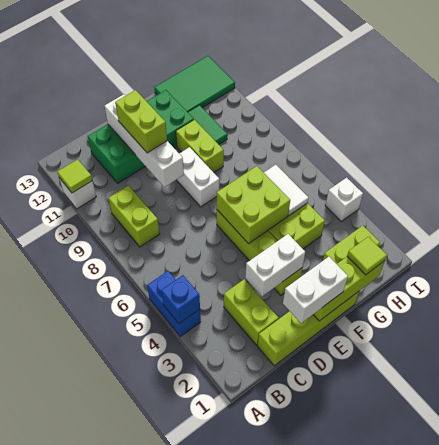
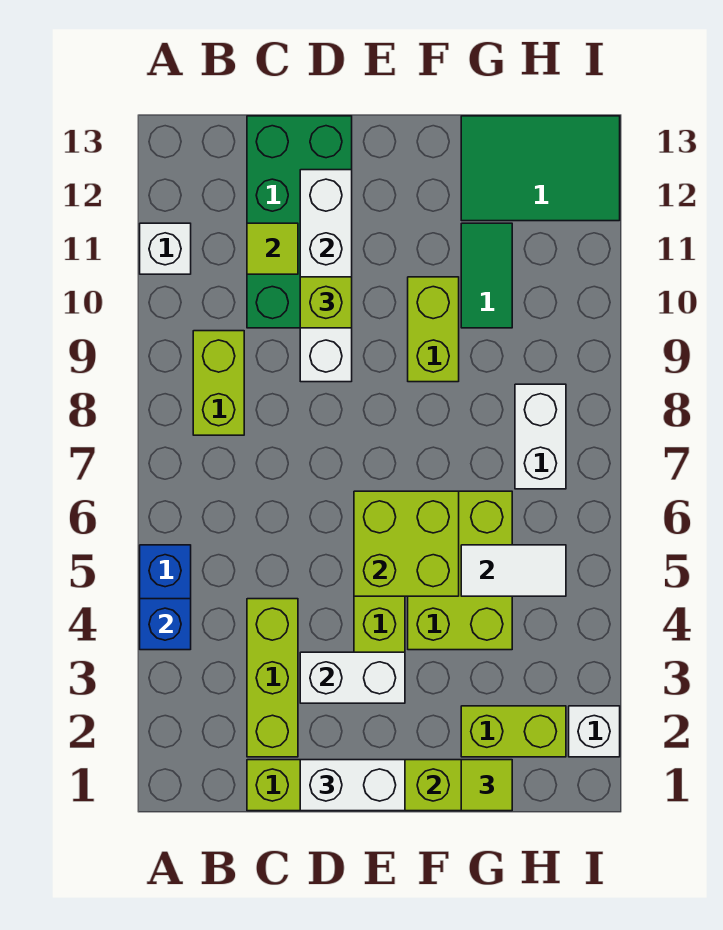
lime 1x1 tile [58,159,92,193] -> lime 1x1 tile moved to [247,223,298,274]
lime 1x2 brick [224,279,279,345] -> lime 1x3 brick [247,599,298,757]
green 2x4 brick [88,90,194,183] -> green 2x4 brick turned to [247,116,352,328]
lime 1x2 brick [115,90,167,153] -> lime 1x1 brick [300,277,352,328]
white 1x2 brick [177,147,219,207] -> white 1x2 brick moved to [515,384,566,489]
white 1x2 tile [264,165,308,215] -> white 1x2 tile turned to [461,545,566,596]
white 1x1 brick [325,178,363,221] -> white 1x1 brick moved to [569,706,620,757]

